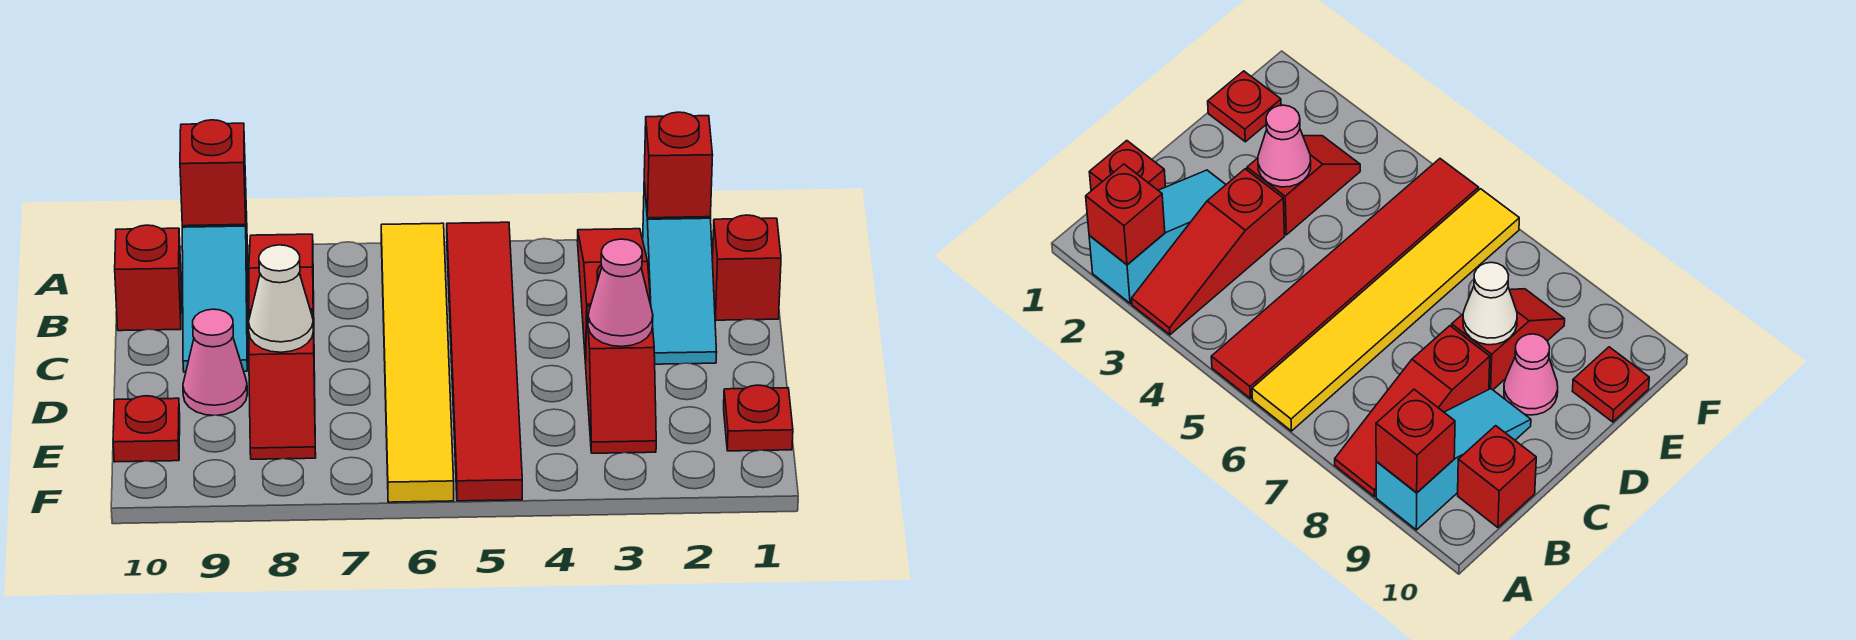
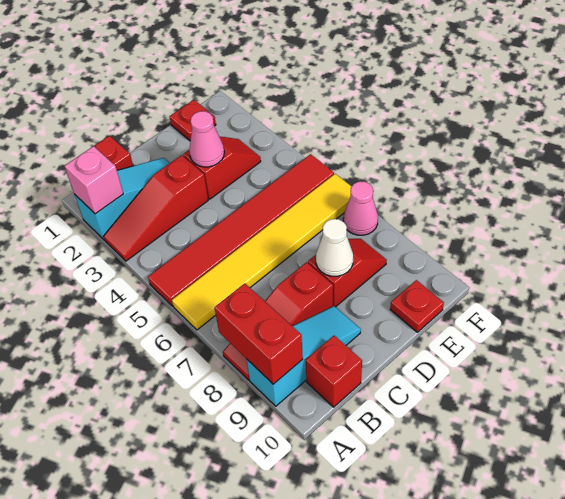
red 1x1 brick [644,112,713,218] -> pink 1x1 brick [65,146,123,214]
red 1x1 brick [180,120,246,226] -> red 1x2 brick [214,283,303,384]
pink 1x1 cone [183,309,247,415] -> pink 1x1 cone moved to [343,182,378,235]

